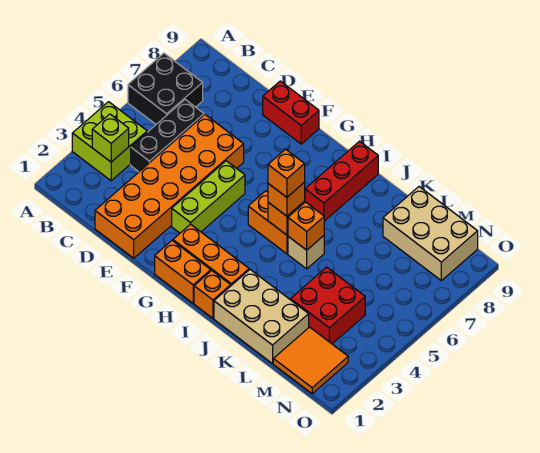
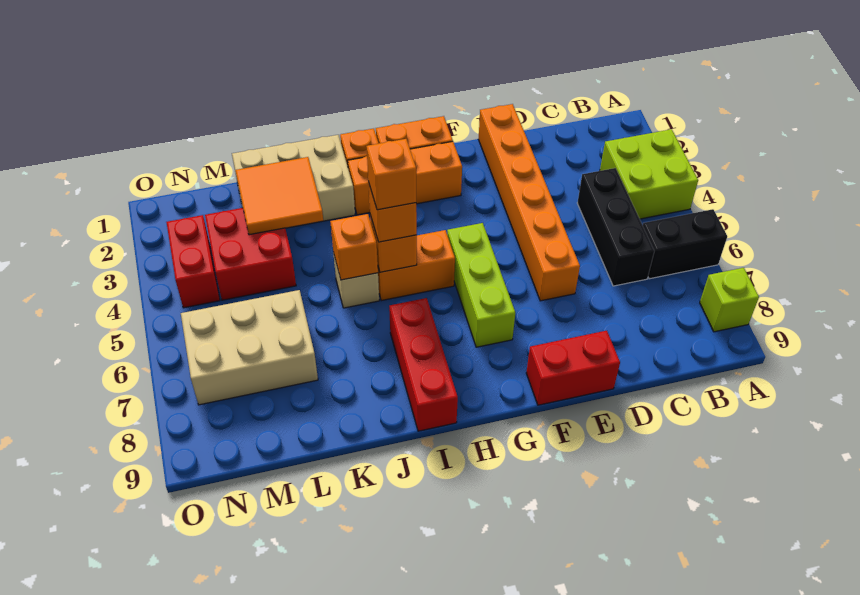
black 2x2 brick [128,53,203,124] -> black 1x2 brick [643,209,727,279]
lime 1x1 brick [92,114,129,162] -> lime 1x1 brick moved to [700,268,759,332]
orange 2x6 brick [95,115,244,258] -> orange 1x6 brick [478,104,580,301]
lime 1x3 brick [172,161,245,233] -> lime 1x3 brick moved to [447,223,515,347]
tan 2x3 brick [383,187,478,281] -> tan 2x3 brick moved to [181,290,318,405]
orange 2x2 tile [273,327,348,394] -> orange 2x2 tile moved to [235,157,323,235]
none -> red 1x2 brick [166,215,220,308]

